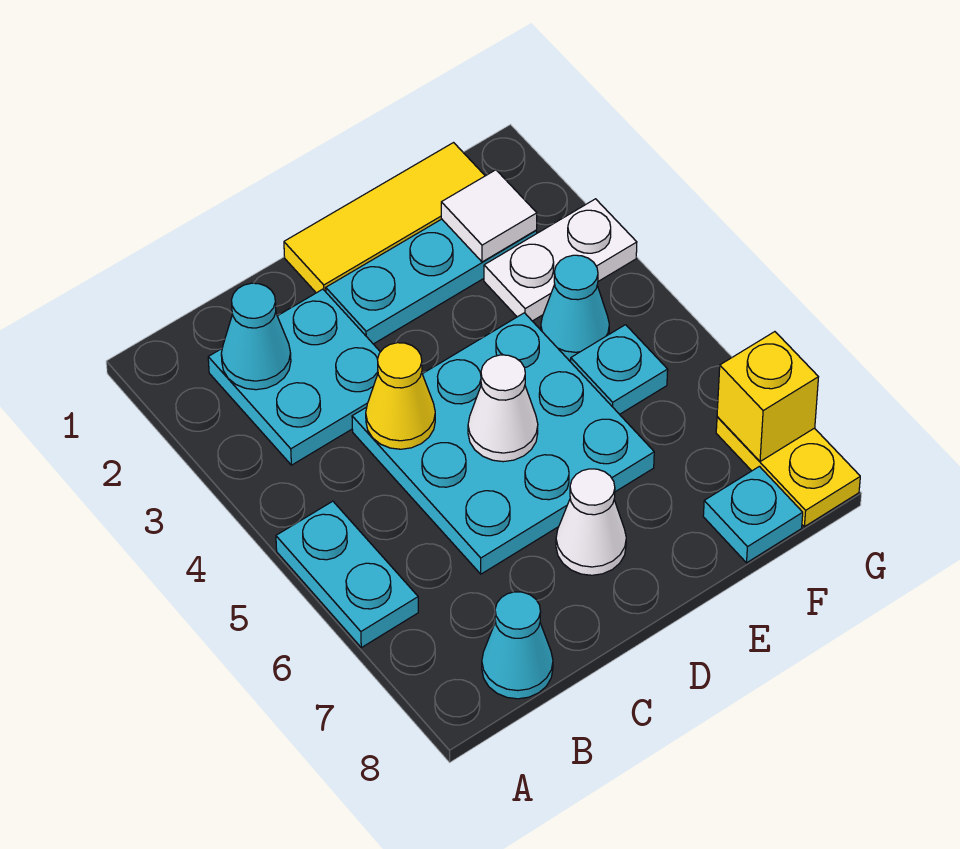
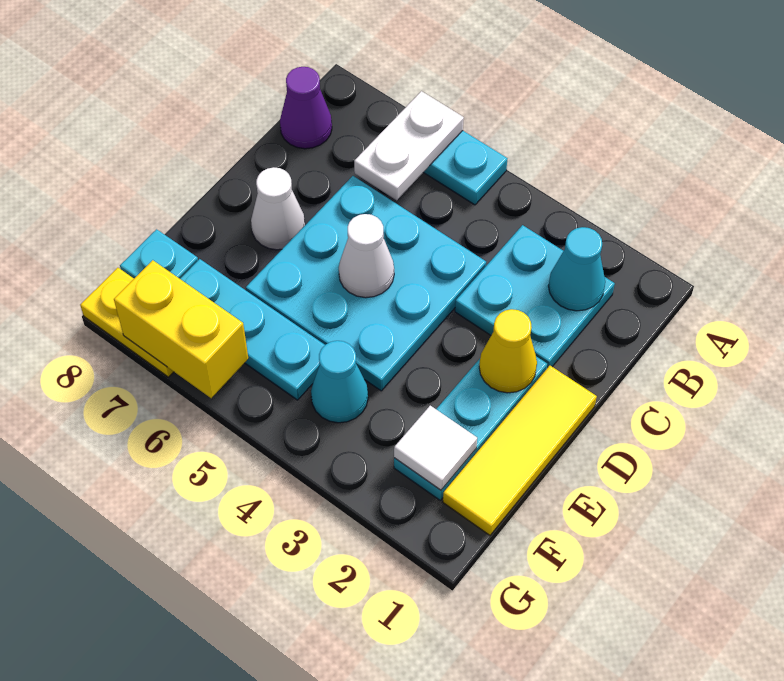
cyan 1x1 cone [482,592,553,699] -> purple 1x1 cone [280,67,332,149]
yellow 1x1 cone [366,343,435,449] -> yellow 1x1 cone moved to [479,309,537,393]
white 1x2 plate [484,199,637,321] -> white 1x2 plate moved to [354,91,464,200]
cyan 1x1 plate [571,325,668,414] -> cyan 1x3 plate [180,259,325,400]
yellow 1x1 brick [717,332,818,462] -> yellow 1x2 brick [114,260,248,398]

